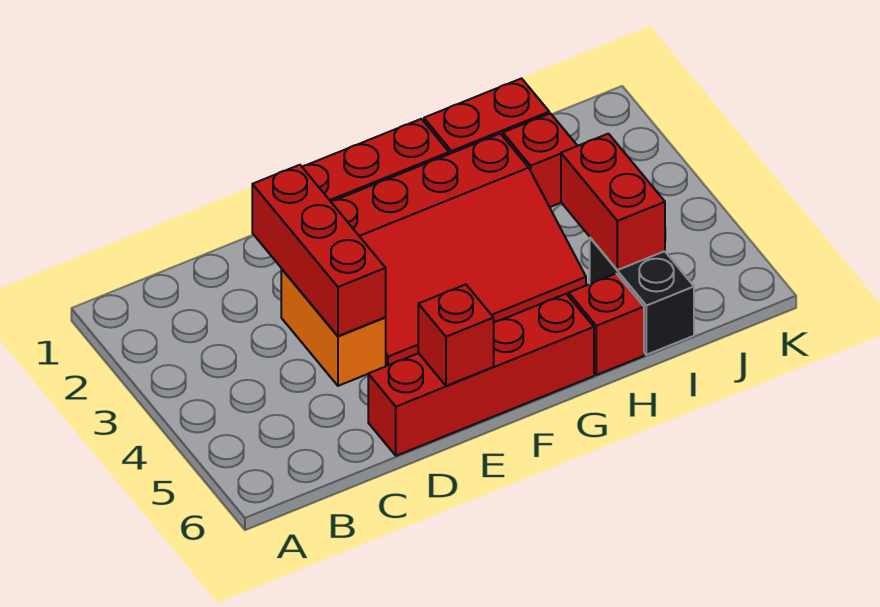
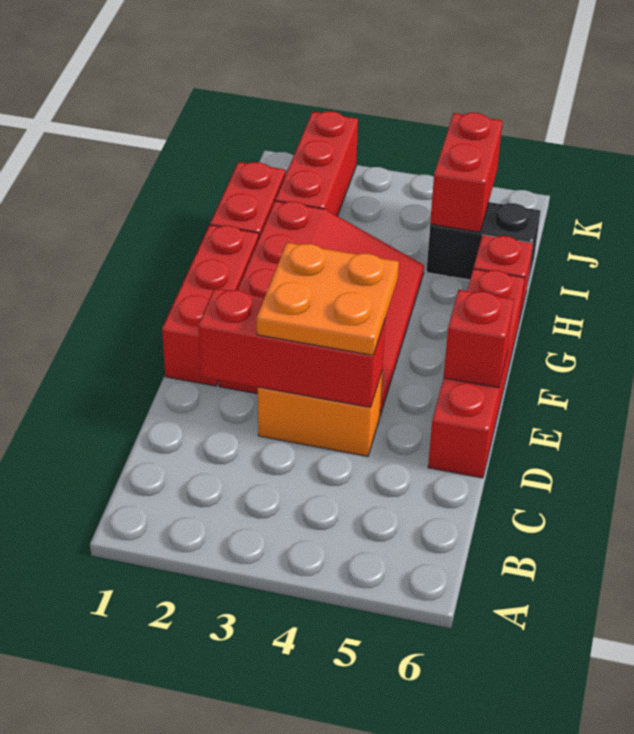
none -> orange 2x2 plate [257,243,399,355]
red 1x1 brick [503,113,577,207] -> red 1x3 brick [275,111,358,216]
red 1x2 brick [561,134,665,270] -> red 1x2 brick turned to [430,113,503,232]

